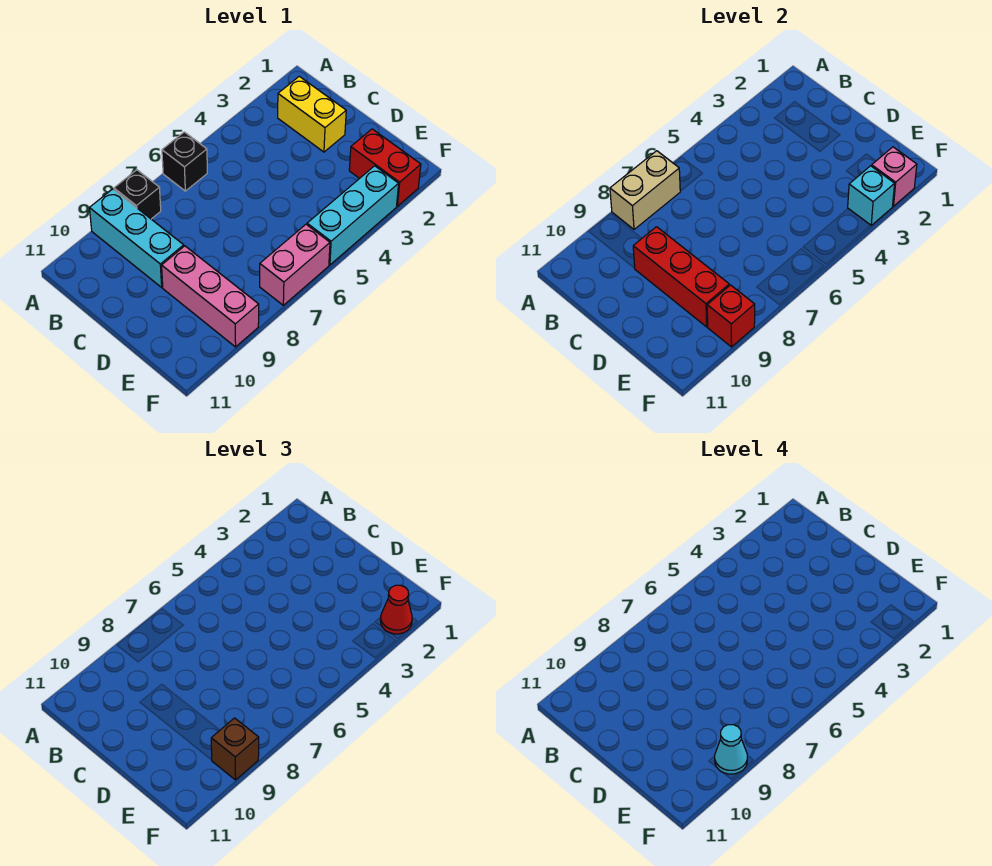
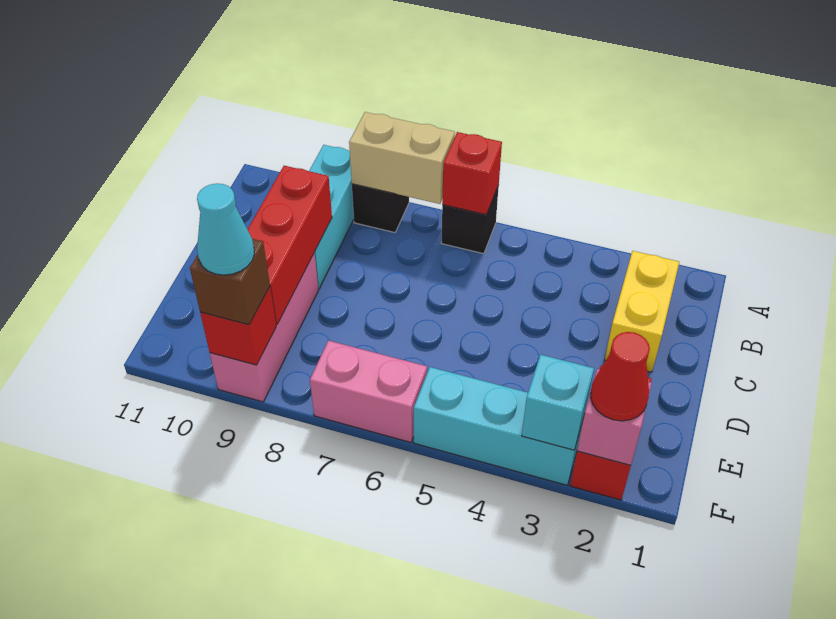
none -> red 1x1 brick [442,132,502,215]

